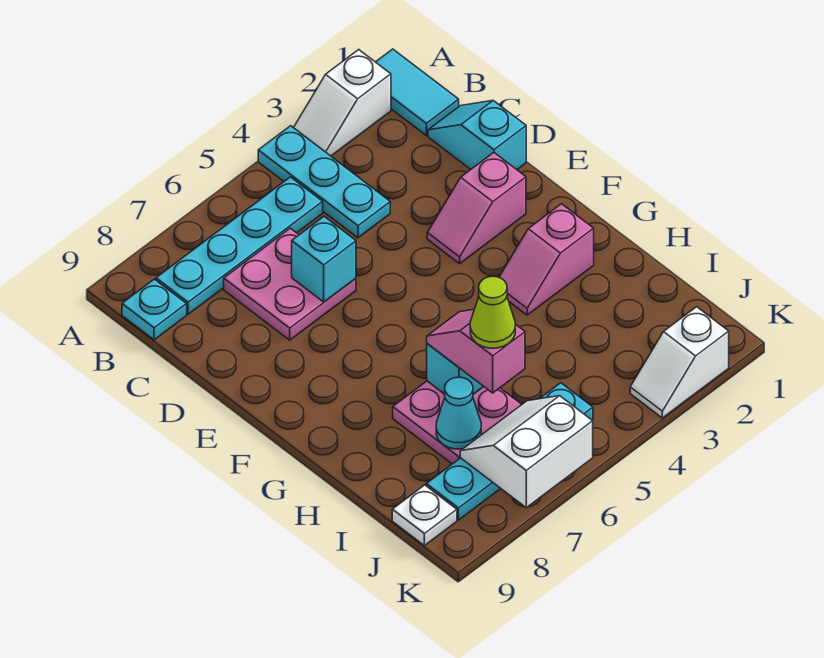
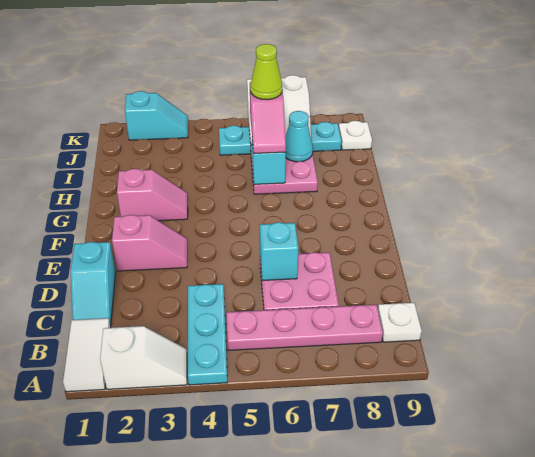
cyan 1x2 tile [376,49,459,135] -> white 1x2 tile [63,318,110,392]
cyan 1x4 plate [156,177,323,314] -> pink 1x4 plate [226,305,383,350]
cyan 1x1 plate [122,279,187,340] -> white 1x1 plate [378,303,422,342]
white 1x2 slope [630,307,729,418] -> cyan 1x2 slope [125,91,188,140]

